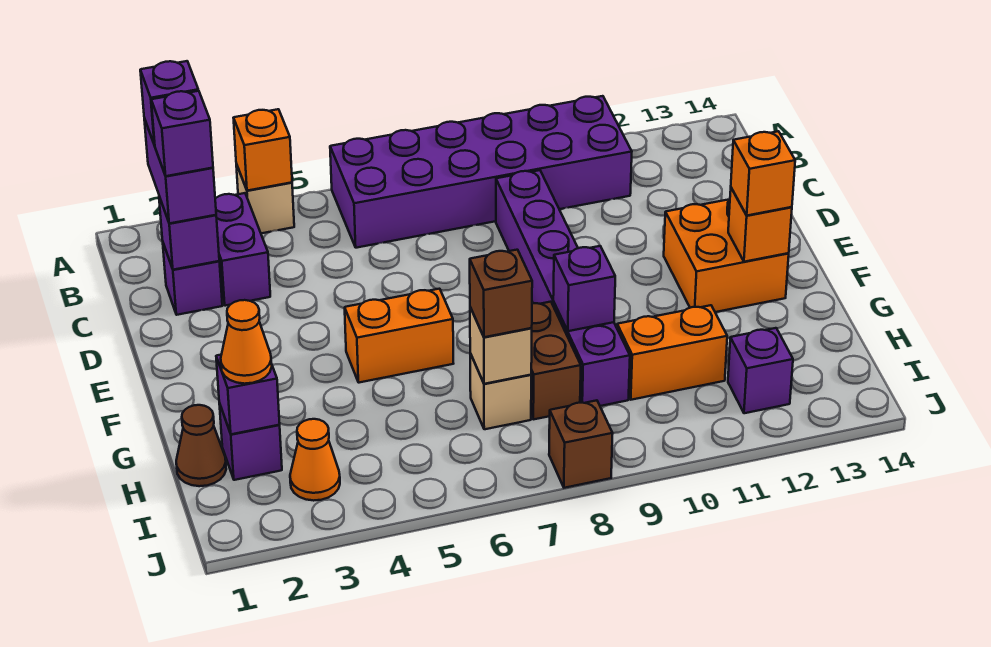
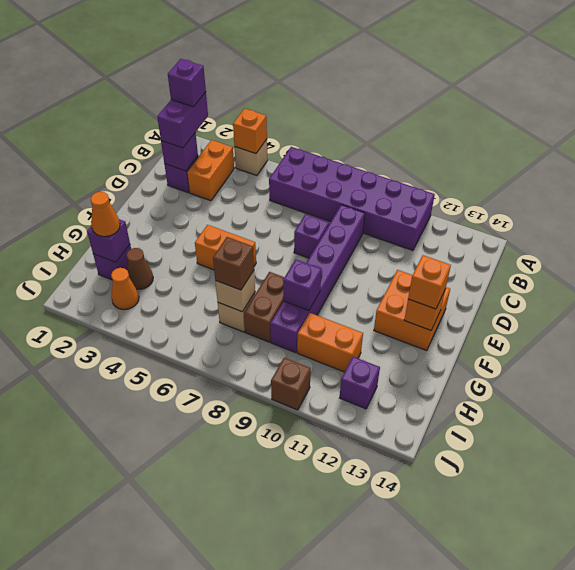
purple 1x2 brick [215,193,270,306] -> orange 1x2 brick [187,140,234,201]
purple 1x1 brick [151,91,213,176] -> purple 1x1 brick moved to [294,214,329,258]
brown 1x1 cone [176,405,226,486] -> brown 1x1 cone moved to [127,248,153,289]
brown 1x1 brick [549,400,613,488] -> brown 1x1 brick moved to [271,358,311,410]

